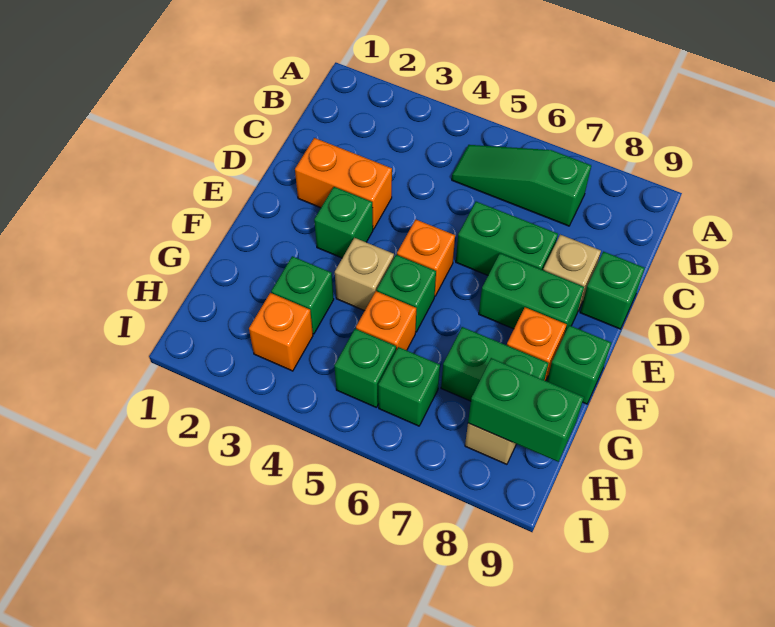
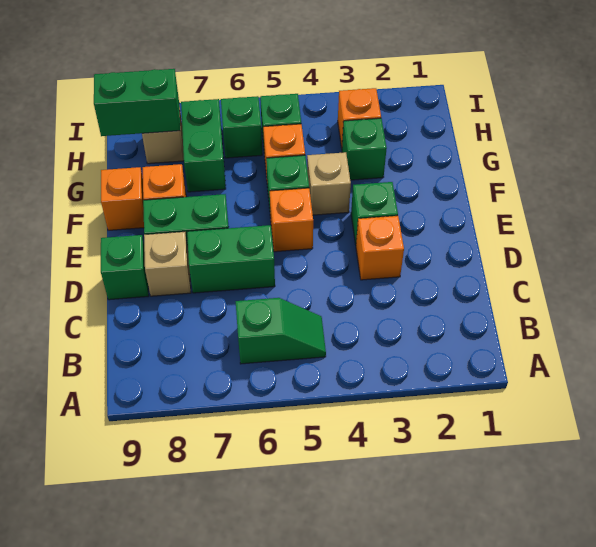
green 1x3 slope [452,145,591,226] -> green 1x2 slope [236,298,326,364]
orange 1x2 brick [295,138,392,229] -> orange 1x1 brick [356,216,404,280]
green 1x1 brick [547,325,611,404] -> orange 1x1 brick [101,167,144,230]
green 1x2 brick [441,327,548,401] -> green 1x2 brick turned to [181,99,226,192]

